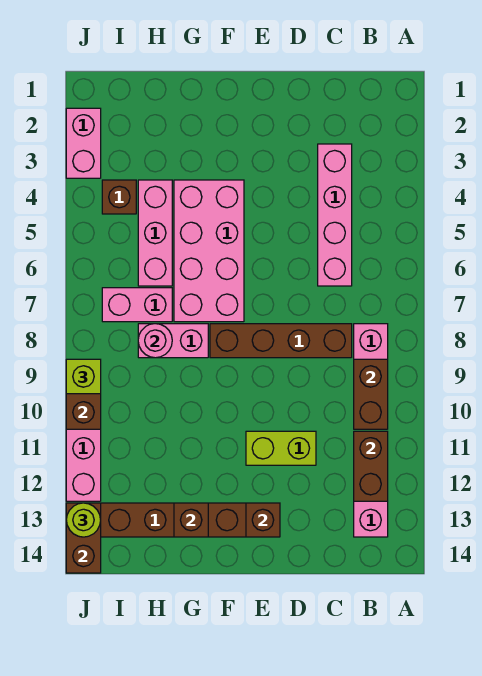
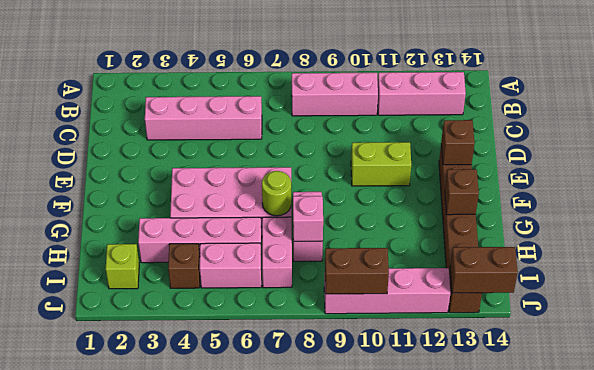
brown 1x2 brick [354,359,388,429] -> none
brown 1x2 brick [354,431,388,501] -> none
brown 1x4 brick [210,324,352,358] -> none
lime 1x2 brick [246,431,316,465] -> lime 1x2 brick turned to [351,142,411,186]
pink 1x3 brick [138,180,172,286] -> pink 1x4 brick [138,217,262,263]
pink 1x1 round brick [138,324,172,358] -> pink 1x1 brick [293,196,323,241]
pink 1x2 brick [66,108,101,178] -> pink 1x2 brick moved to [200,243,261,288]
lime 1x1 brick [66,359,101,394] -> lime 1x1 brick moved to [106,244,139,289]
lime 1x1 round brick [66,503,101,537] -> lime 1x1 round brick moved to [262,171,291,216]

